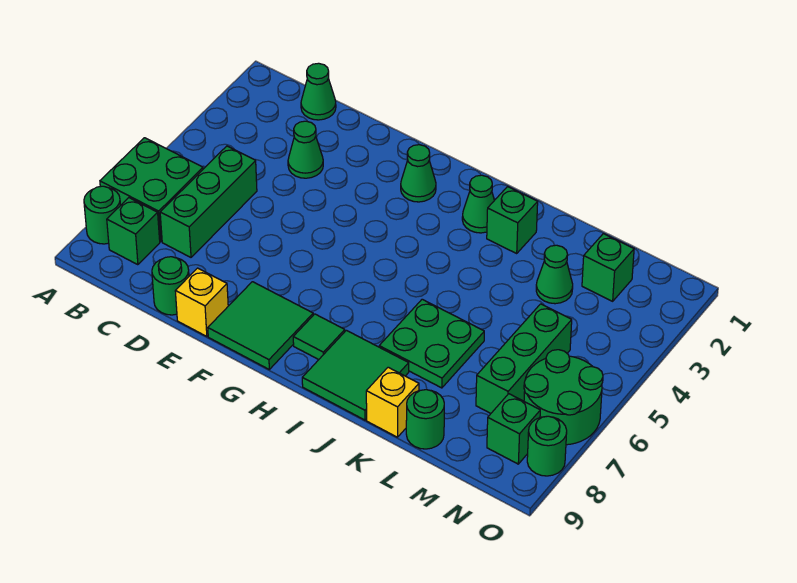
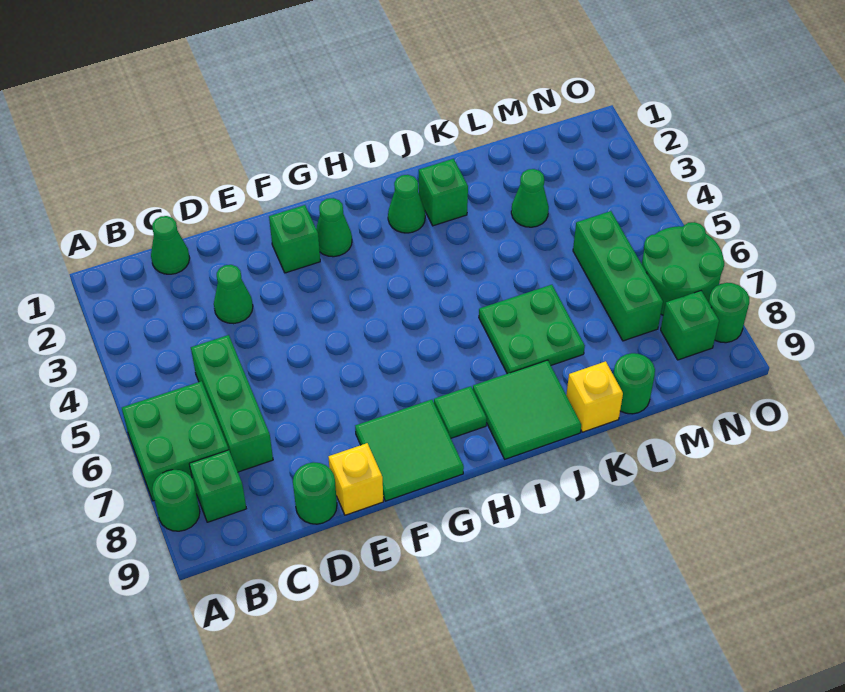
green 1x1 brick [582,234,634,301] -> green 1x1 brick moved to [269,205,320,273]

